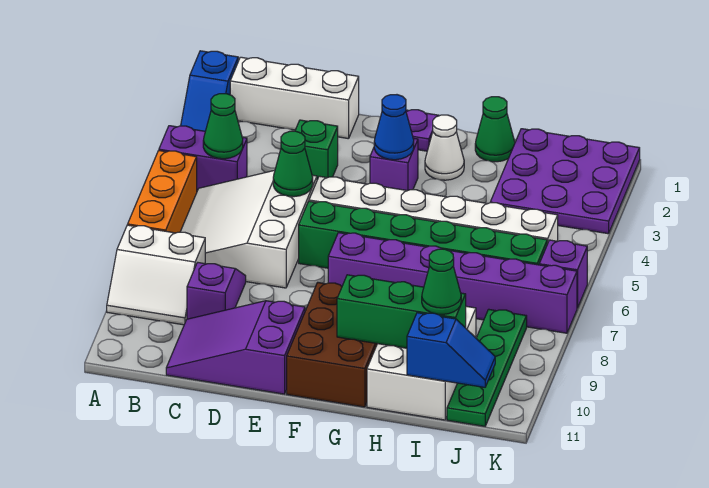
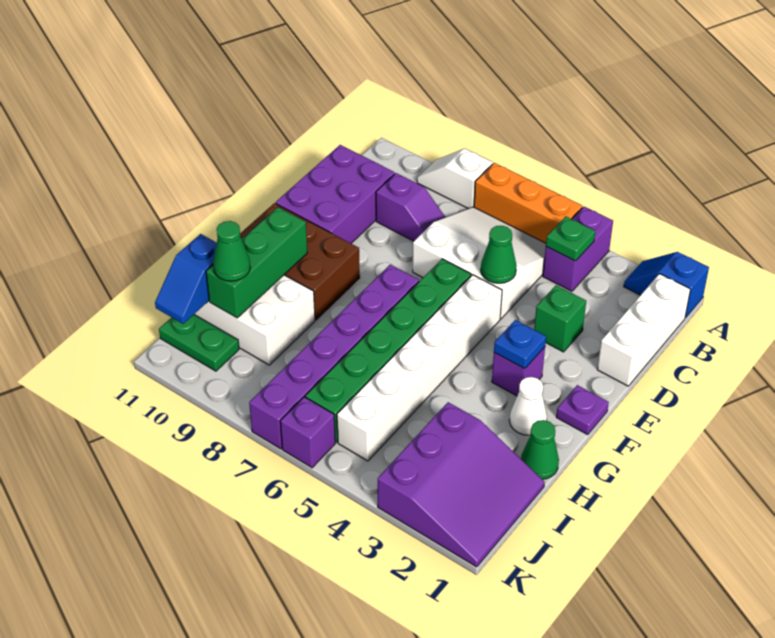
white 2x2 slope [107,225,205,325] -> white 1x2 slope [417,149,493,209]
green 1x1 cone [203,94,243,159] -> green 1x1 plate [546,216,595,261]
purple 2x3 slope [166,301,305,394] -> purple 2x3 brick [276,145,395,243]
blue 1x1 cone [374,95,414,160] -> blue 1x1 plate [494,320,546,369]
purple 3x3 plate [490,129,640,234] -> purple 3x3 slope [378,402,545,567]
green 1x4 plate [447,309,527,426] -> green 1x2 plate [159,315,239,371]

